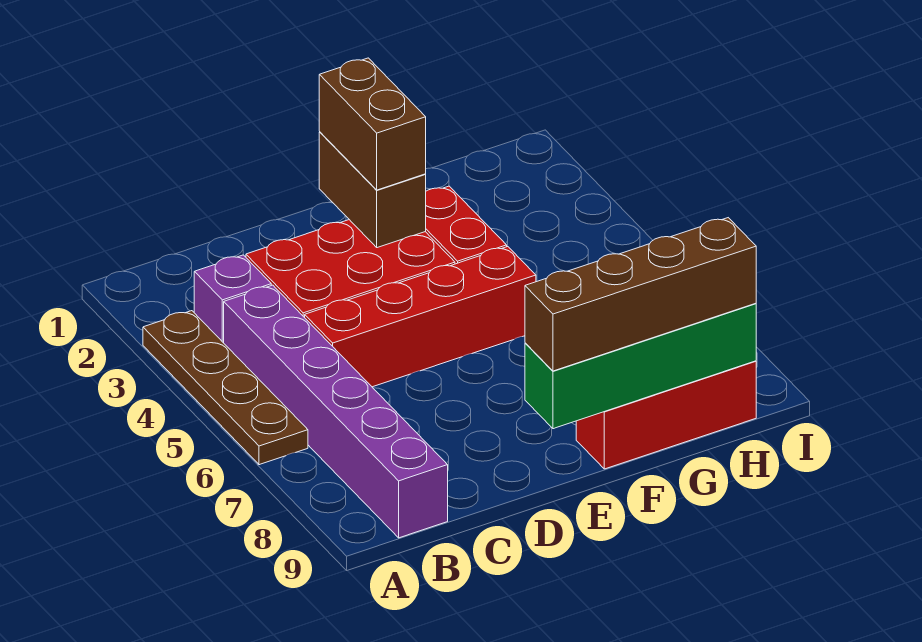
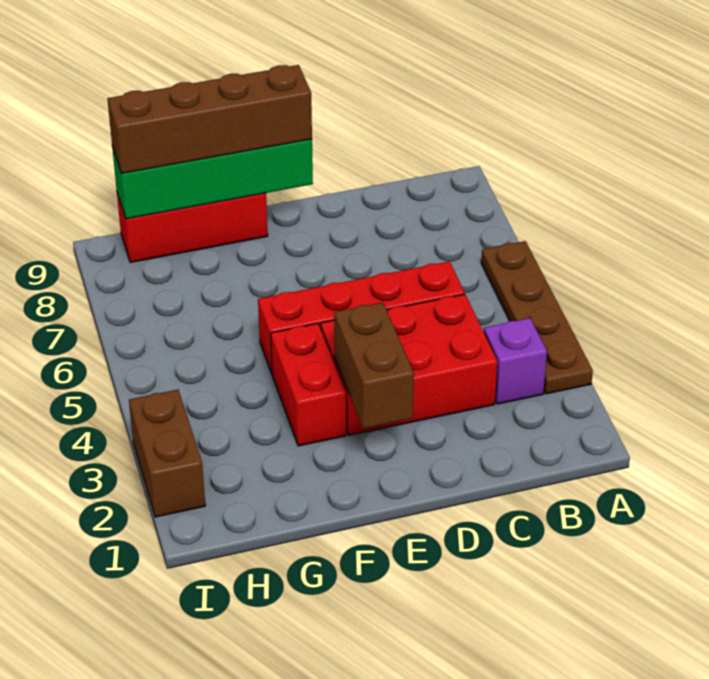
purple 1x6 brick [224,285,448,538] -> none
brown 1x2 brick [319,58,426,190] -> brown 1x2 brick moved to [129,390,205,517]

